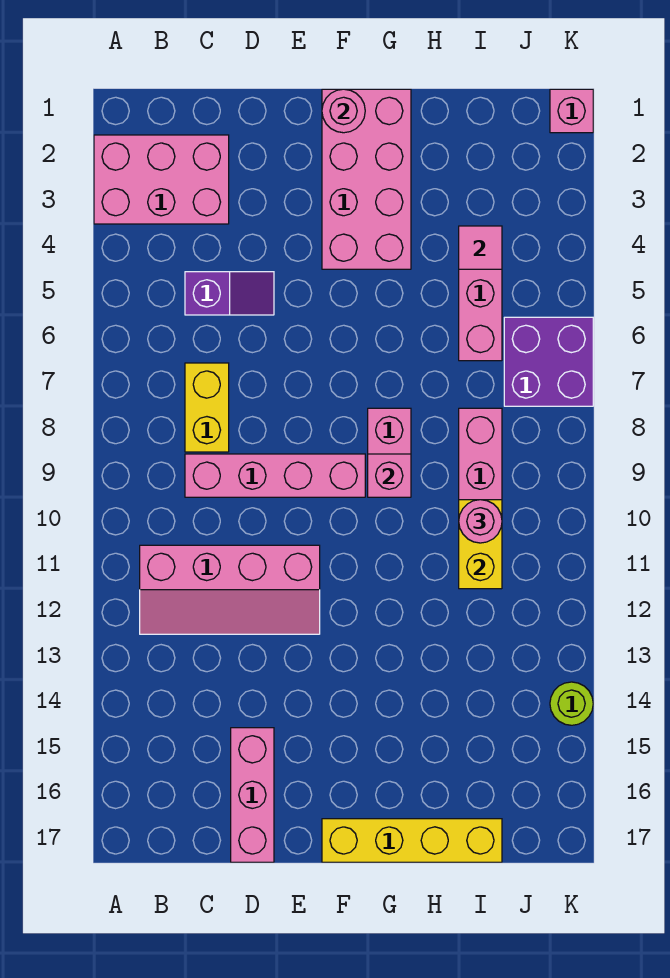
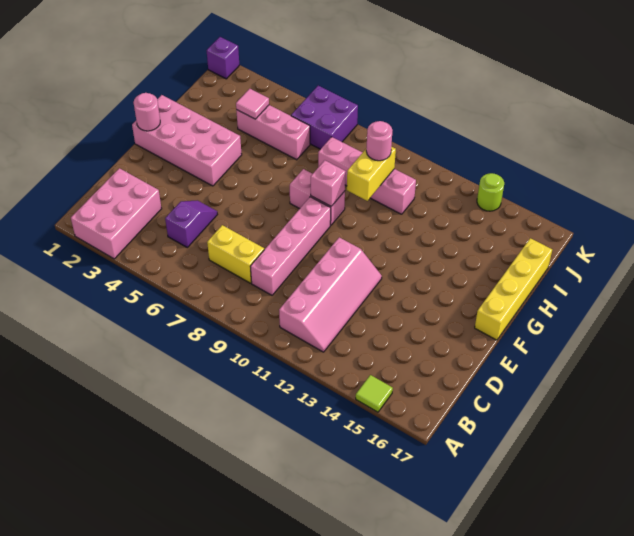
none -> lime 1x1 tile [356,375,393,412]
pink 1x3 brick [231,728,274,862] -> none
yellow 1x2 brick [459,500,502,589] -> yellow 1x2 brick turned to [347,147,396,201]
pink 1x1 brick [550,89,593,133] -> purple 1x1 brick [206,37,239,79]

